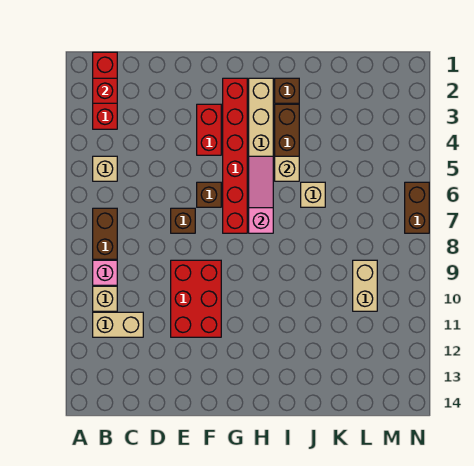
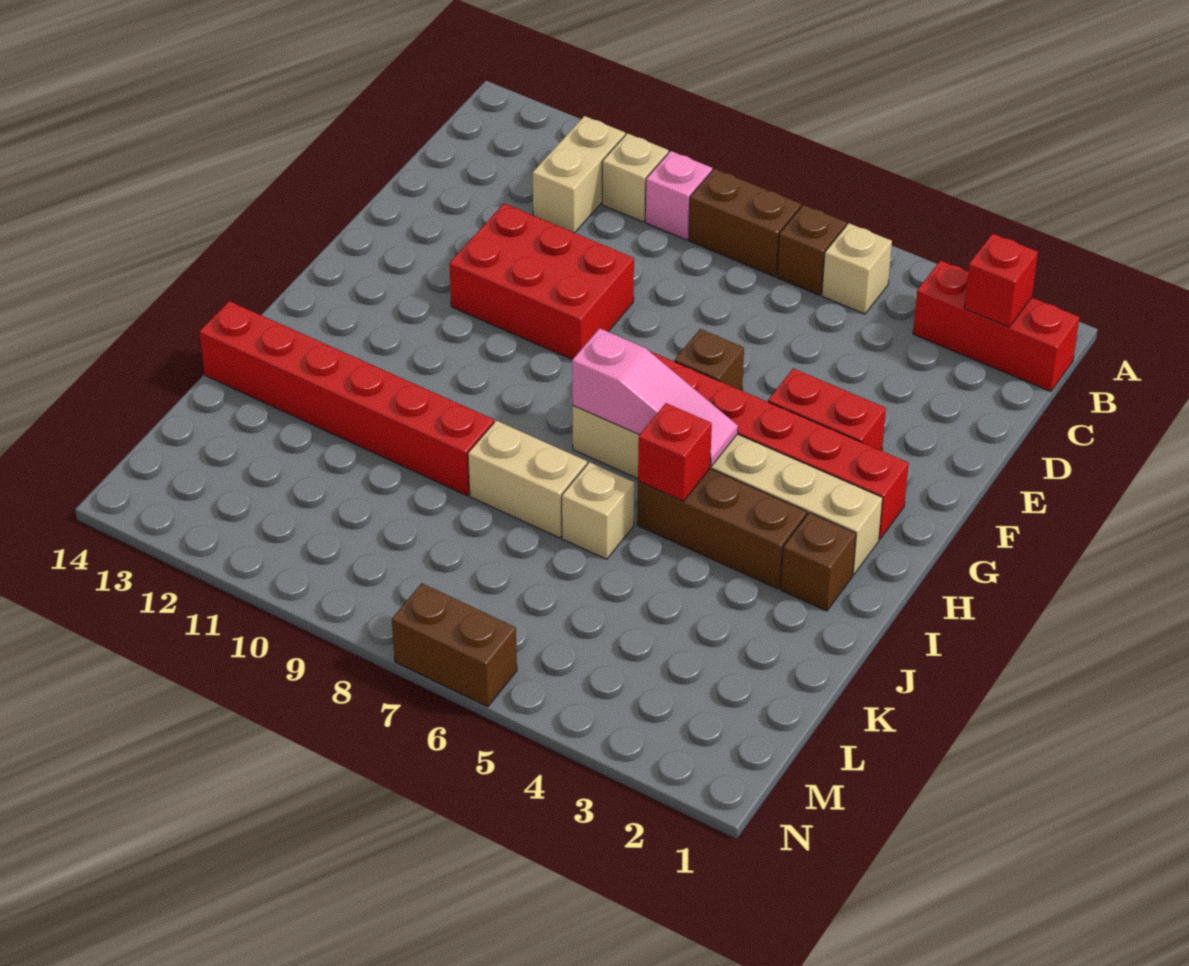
brown 1x1 brick [171,208,195,233] -> brown 1x1 brick moved to [777,205,846,295]
tan 1x1 brick [275,156,299,181] -> red 1x1 brick [638,403,712,501]
none -> red 1x6 brick [199,301,494,496]
tan 1x2 brick [353,260,377,311] -> tan 1x2 brick moved to [468,421,587,538]

